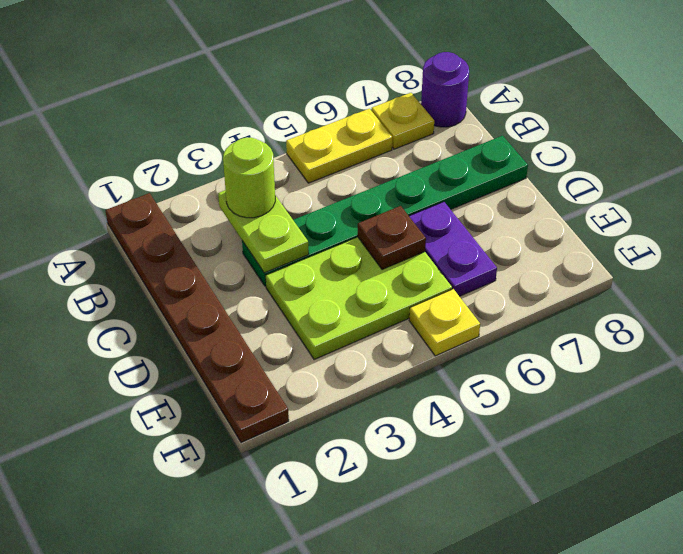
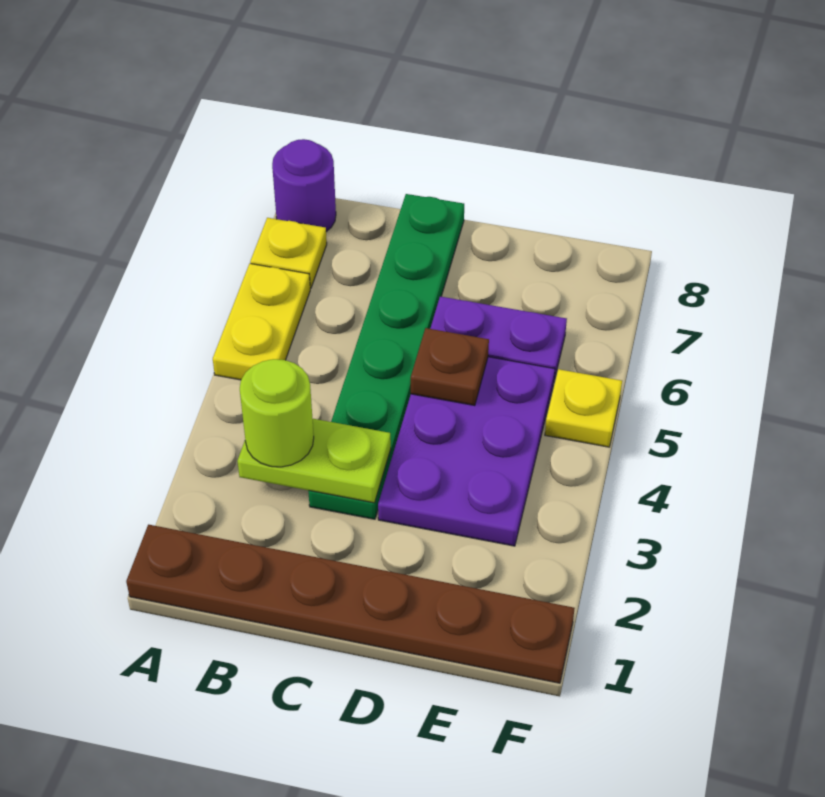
lime 2x3 plate [265,237,452,360] -> purple 2x3 plate [378,357,555,546]

